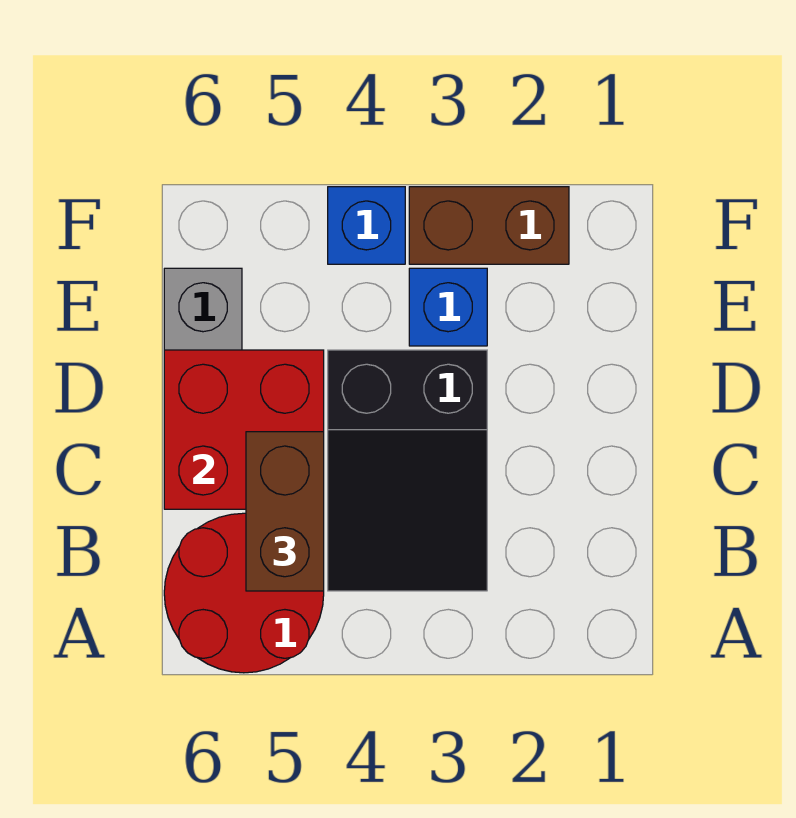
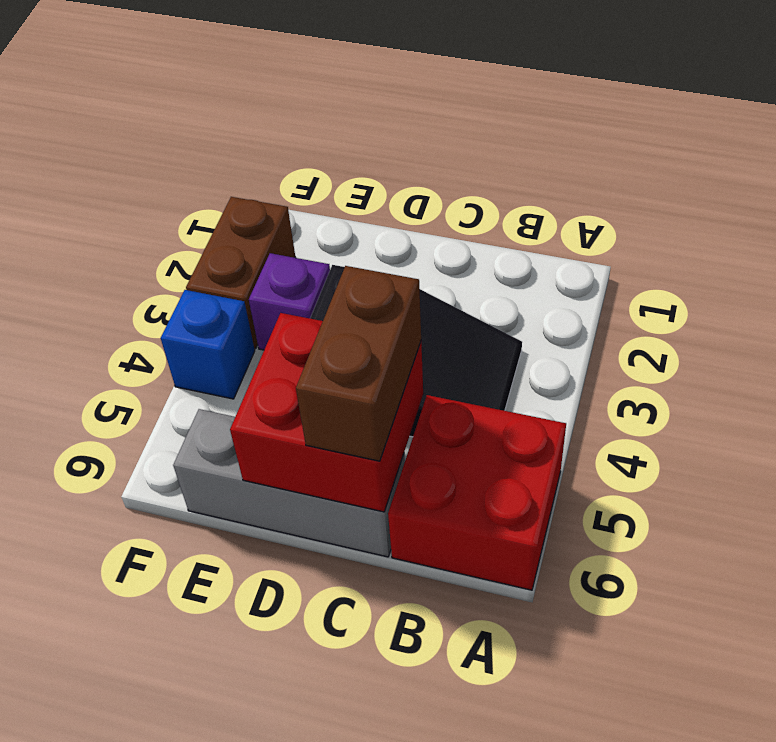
red 2x2 round brick [164,513,324,673] -> red 2x2 brick [388,395,566,590]
brown 1x2 brick [246,432,324,591] -> brown 1x2 brick turned to [296,266,421,461]
blue 1x1 brick [409,268,487,346] -> purple 1x1 brick [249,253,330,350]

